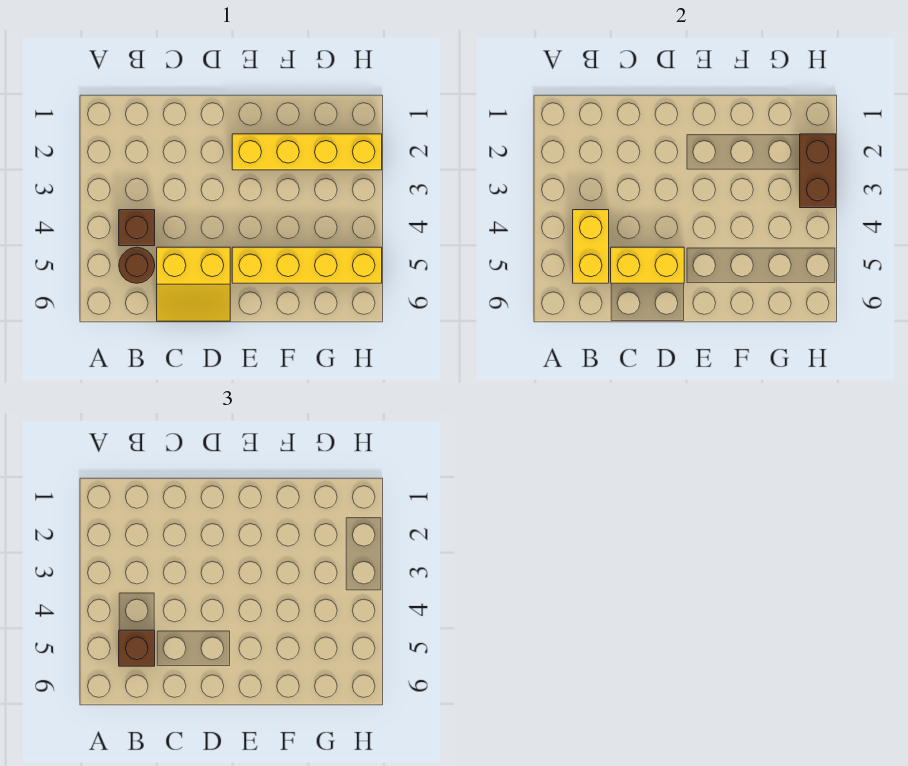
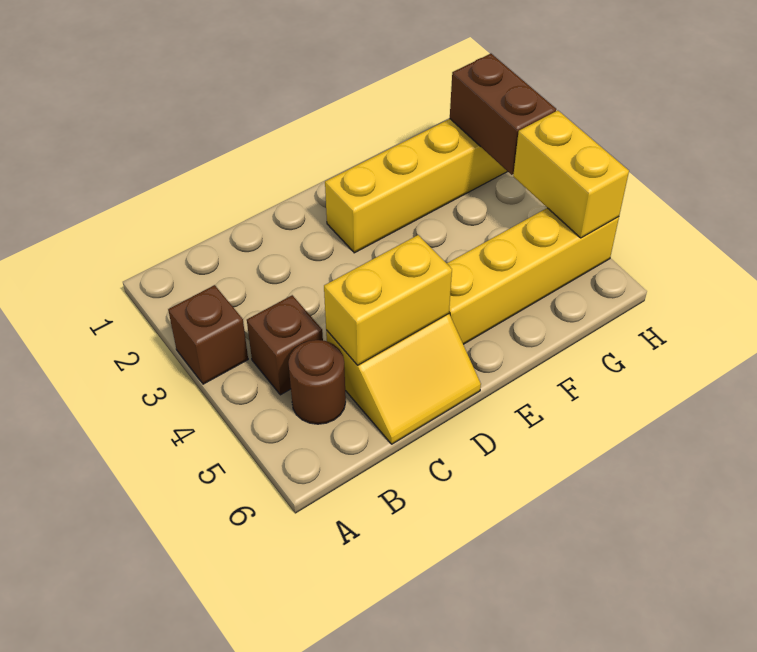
yellow 1x2 brick [573,210,609,283] -> yellow 1x2 brick moved to [513,111,629,238]
brown 1x1 brick [119,630,155,666] -> brown 1x1 brick moved to [168,285,248,384]

